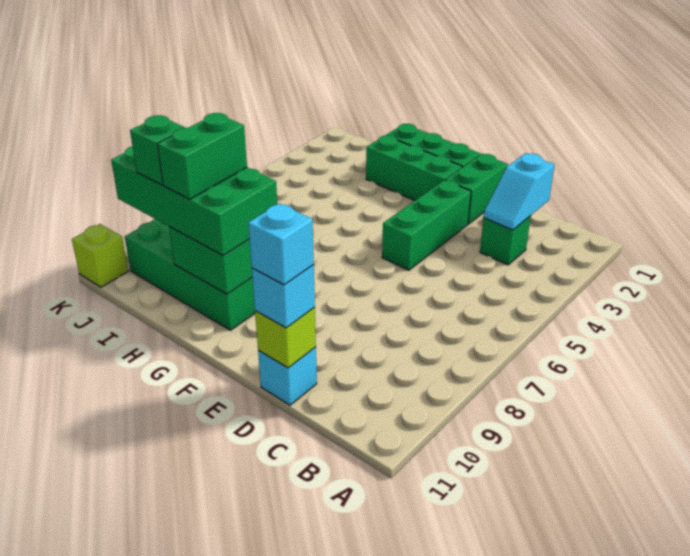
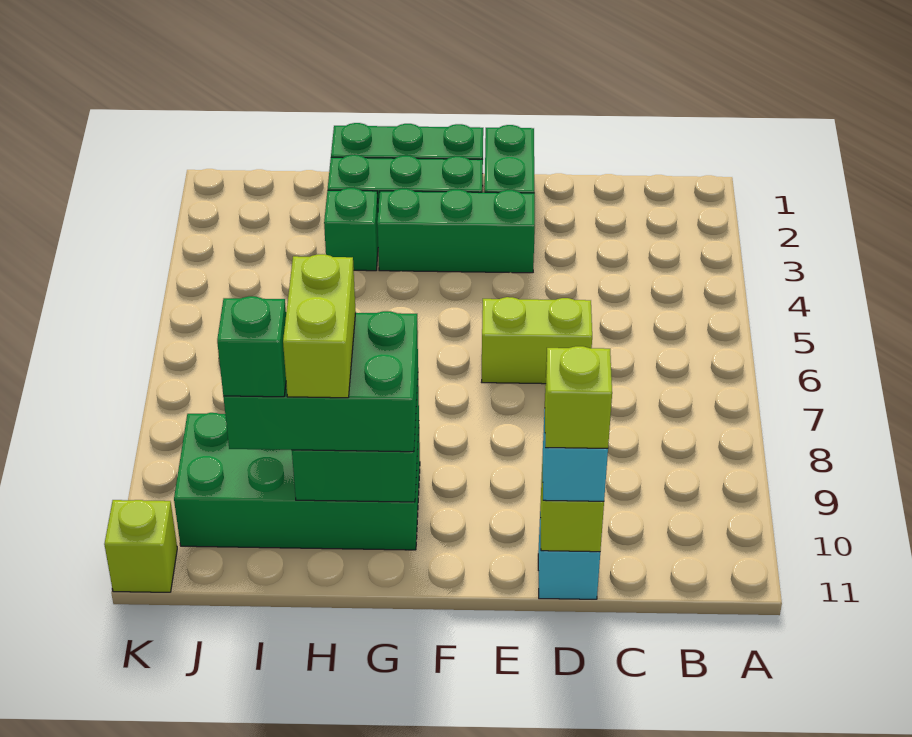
cyan 1x2 slope [484,153,555,230] -> none
green 1x1 brick [480,216,531,265] -> green 1x1 brick moved to [324,188,378,271]
none -> lime 1x2 brick [482,297,592,384]
cyan 1x1 brick [248,203,314,285] -> lime 1x1 brick [545,346,612,448]
green 1x3 brick [382,180,471,270] -> green 1x3 brick turned to [377,189,535,273]
green 2x4 brick [111,146,277,255] -> green 2x3 brick [223,311,418,452]
green 1x2 brick [157,113,247,199] -> lime 1x2 brick [283,254,356,398]

